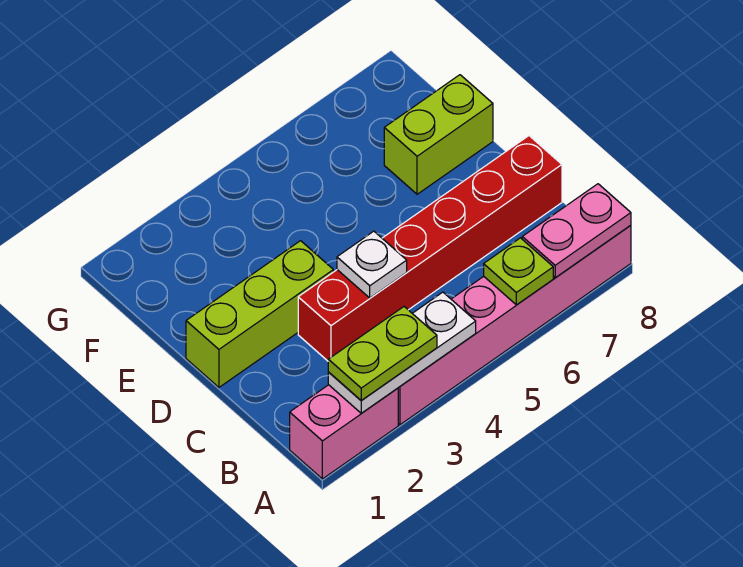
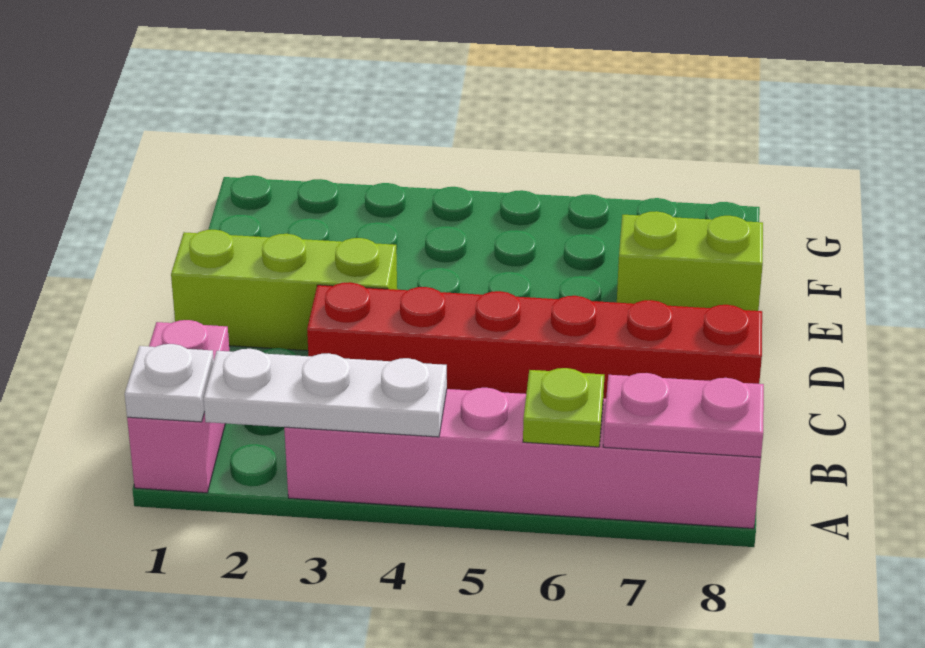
pink 1x2 brick [290,385,398,479] -> pink 1x2 brick turned to [127,320,229,493]
lime 1x2 plate [328,307,437,401] -> none
white 1x1 plate [337,231,407,298] -> white 1x1 plate moved to [125,344,214,422]

